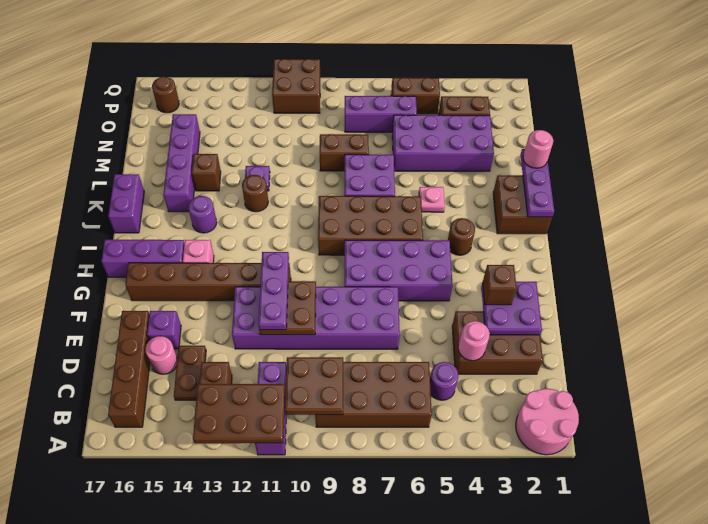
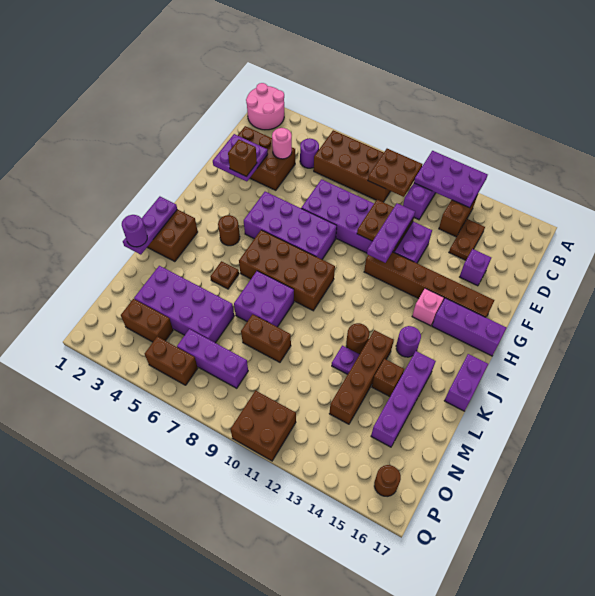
brown 2x3 plate [193,384,285,443] -> purple 2x3 plate [414,151,488,208]
brown 1x4 brick [108,311,150,427] -> brown 1x4 brick moved to [329,330,394,424]
pink 1x1 round brick [145,336,177,374] -> none
pink 1x1 plate [419,187,445,212] -> brown 1x1 plate [210,261,239,289]
pink 1x1 round brick [523,130,553,168] -> purple 1x1 round brick [122,215,147,247]

